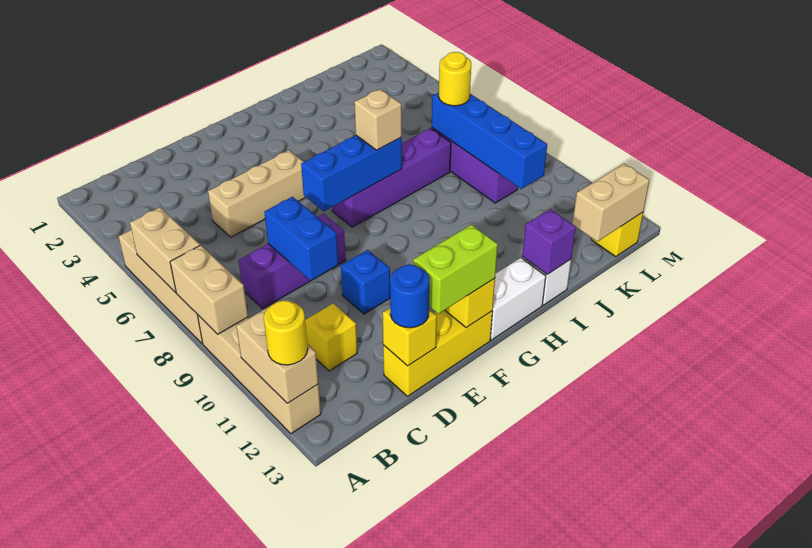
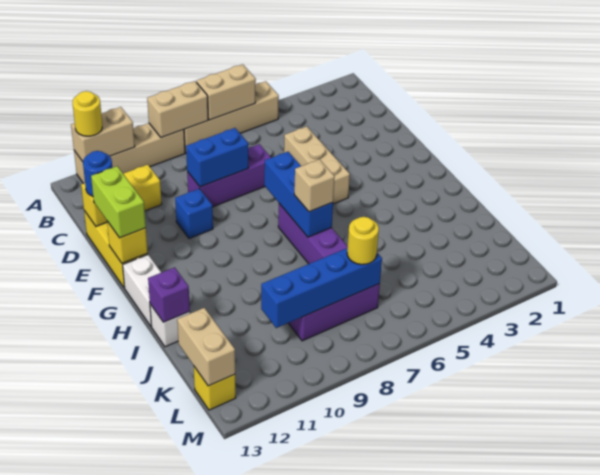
purple 1x3 brick [239,214,346,309] -> purple 1x3 brick turned to [187,144,271,207]

